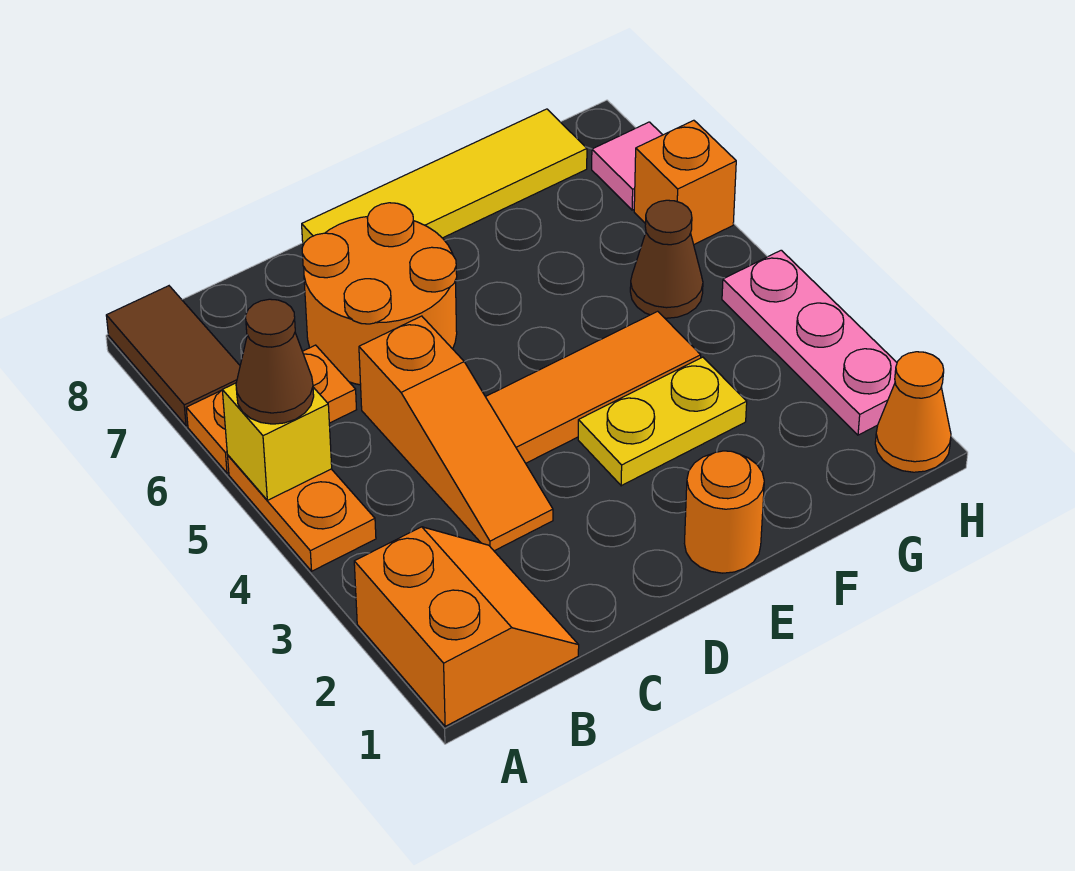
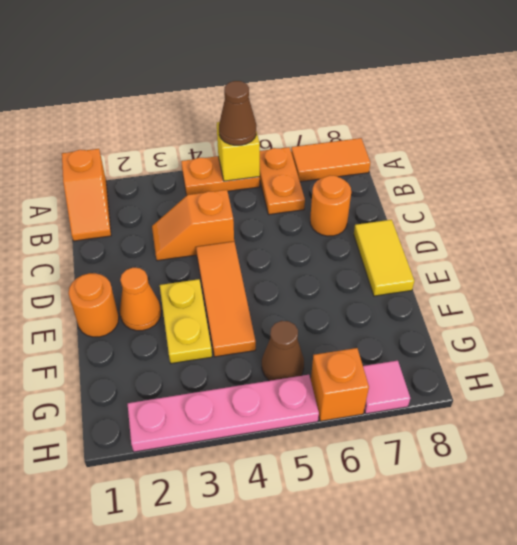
orange 2x2 slope [354,527,579,726] -> orange 1x2 slope [62,149,111,241]
brown 1x2 tile [106,286,240,426] -> orange 1x2 tile [291,138,371,182]
orange 1x3 slope [359,316,553,551] -> orange 1x2 slope [152,190,234,261]
orange 2x2 round brick [302,203,457,385] -> orange 1x1 round brick [310,176,351,236]
yellow 1x4 tile [302,109,587,245] -> yellow 1x2 tile [354,220,414,296]
orange 1x1 cone [875,352,951,472] -> orange 1x1 cone moved to [120,268,161,331]
pink 1x3 plate [722,250,897,435] -> pink 1x4 plate [128,375,319,452]

